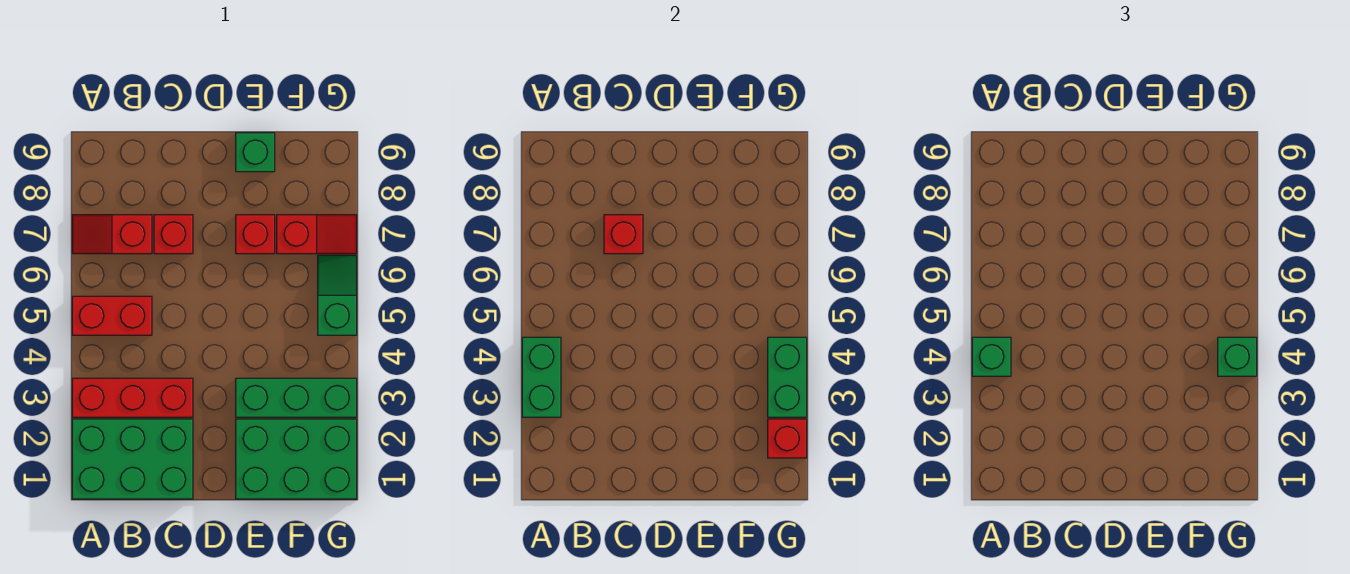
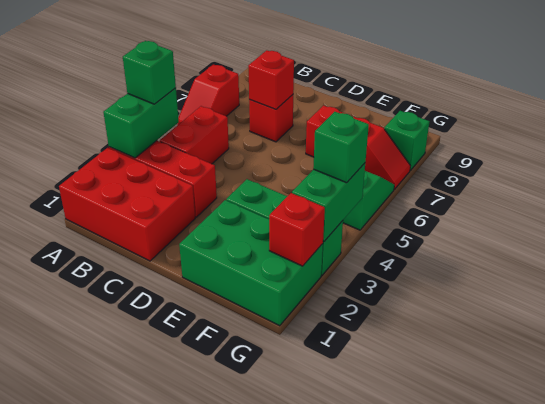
green 2x3 brick [72,419,193,499] -> red 2x3 brick [59,148,195,261]
red 1x2 brick [72,296,152,335] -> red 1x2 brick turned to [160,106,229,164]
red 1x2 slope [72,215,152,254] -> red 1x2 slope turned to [177,65,239,125]
green 1x1 brick [236,133,275,172] -> green 1x1 brick moved to [385,111,430,171]

